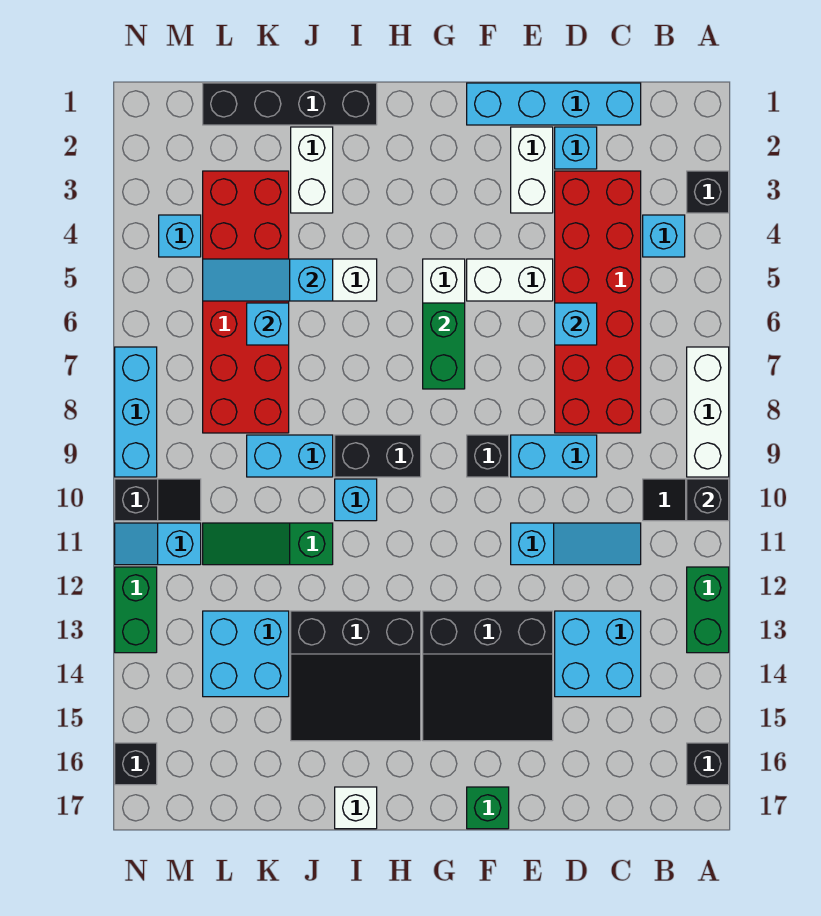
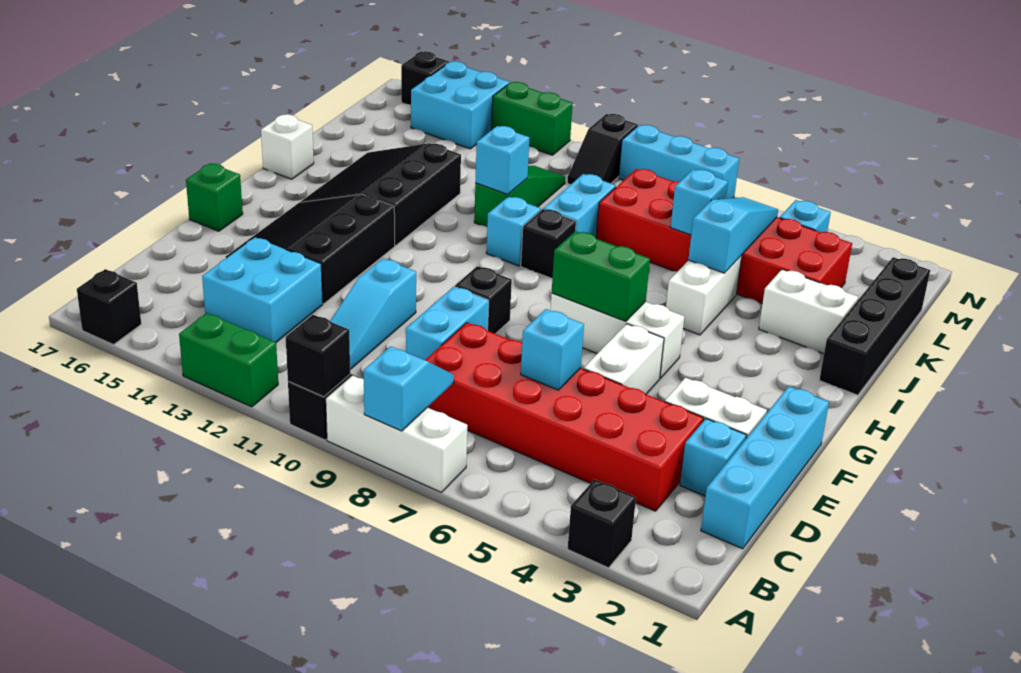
cyan 1x1 brick [643,215,685,257] -> cyan 1x1 brick moved to [475,126,530,194]
black 1x2 brick [335,435,421,477] -> black 1x1 brick [521,209,576,278]
cyan 2x2 brick [203,611,289,697] -> cyan 2x2 brick moved to [411,61,510,149]
cyan 1x2 slope [115,523,201,565] -> cyan 1x2 slope moved to [364,346,454,431]

